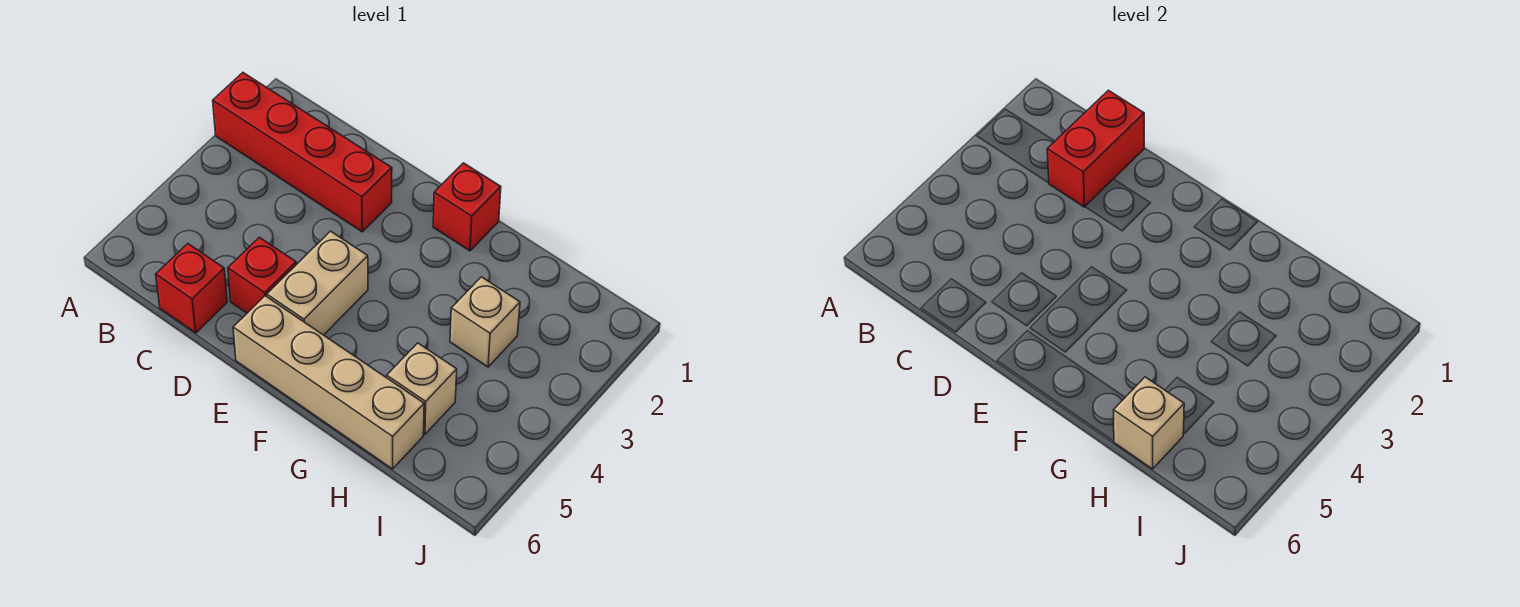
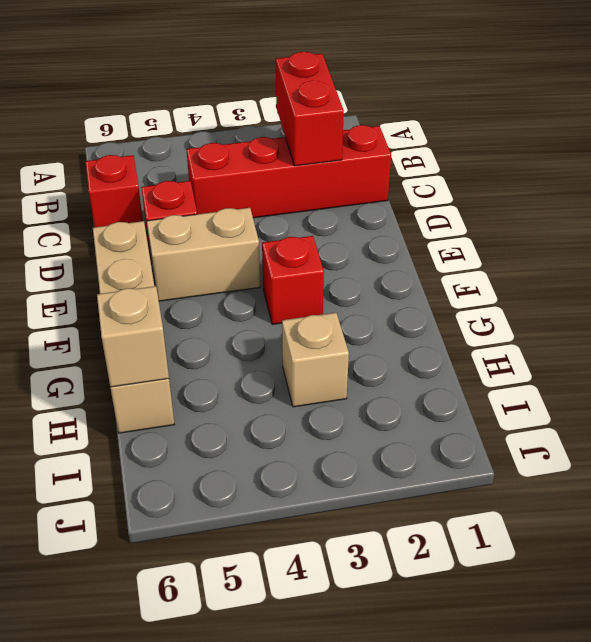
red 1x4 brick [213,73,392,232] -> red 1x4 brick turned to [186,125,391,218]
red 1x2 brick [1047,90,1144,207] -> red 1x2 brick turned to [276,52,344,166]
red 1x1 brick [433,163,501,251] -> red 1x1 brick moved to [262,236,324,325]
tan 1x1 brick [387,343,457,434] -> none

